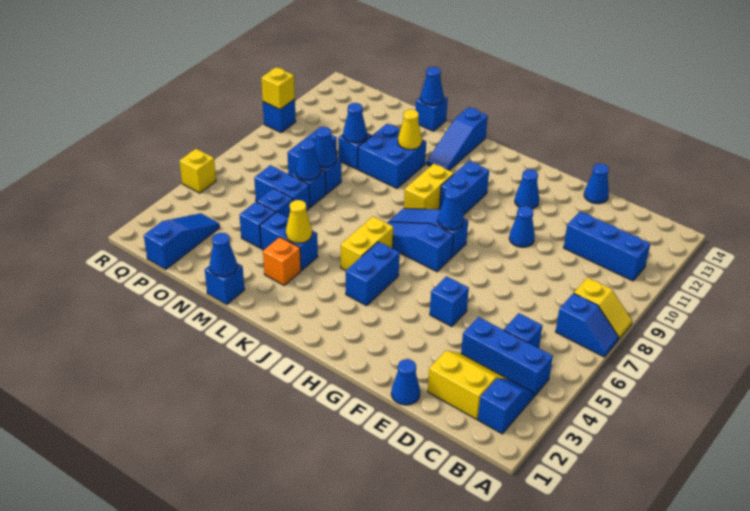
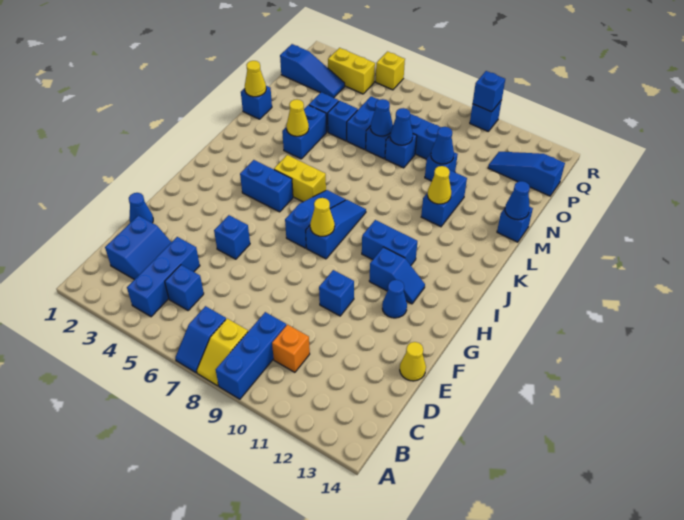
blue 1x2 slope [478,378,534,434] -> blue 1x2 slope moved to [369,247,425,304]
blue 1x3 brick [564,211,650,281] -> blue 1x3 brick moved to [216,312,286,399]
yellow 2x2 slope [428,351,508,419] -> blue 2x2 slope [105,215,171,280]
blue 1x1 cone [584,164,609,204] -> yellow 1x1 cone [400,342,426,381]
blue 1x1 cone [509,206,535,247] -> blue 1x1 brick [319,270,354,316]
blue 1x1 cone [438,187,464,230] -> yellow 1x1 cone [310,198,335,236]
yellow 1x2 brick [404,164,454,209] -> yellow 1x2 brick moved to [328,48,375,94]
blue 1x3 slope [427,107,488,170] -> blue 1x3 slope moved to [488,152,565,196]
orange 1x1 brick [263,237,301,285] -> orange 1x1 brick moved to [272,325,310,372]
blue 2x2 brick [358,124,426,188] -> blue 1x2 brick [421,170,467,227]
blue 1x1 cone [210,233,237,277] -> yellow 1x1 cone [245,61,266,97]
yellow 1x1 brick [261,67,295,109] -> blue 1x1 brick [473,71,505,112]

